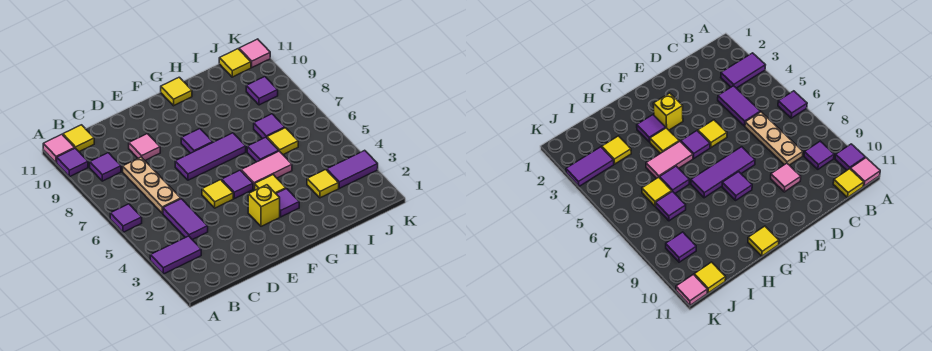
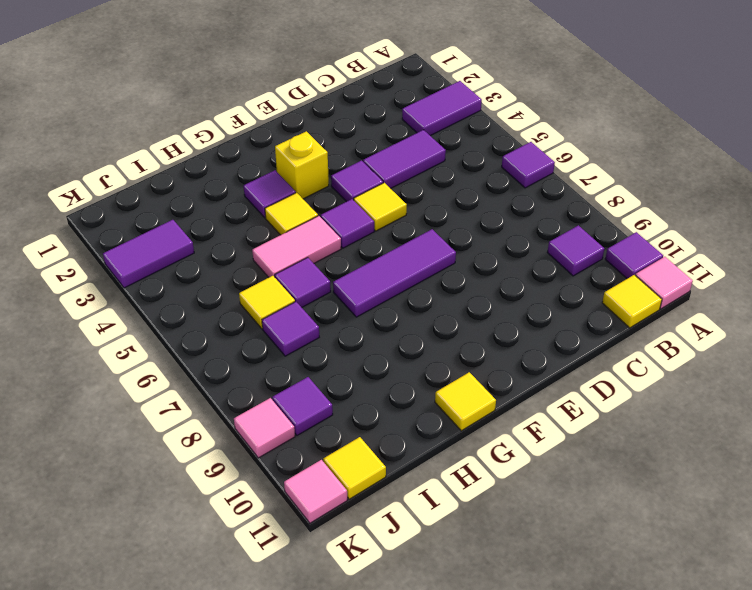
purple 1x2 tile [163,199,208,240] -> purple 1x2 tile turned to [363,130,446,189]
tan 1x3 plate [123,157,181,213] -> none
pink 1x1 tile [129,134,160,160] -> pink 1x1 tile moved to [234,398,295,458]
purple 1x1 tile [181,129,213,153] -> purple 1x1 tile moved to [331,161,383,202]
yellow 1x1 tile [307,169,339,198] -> none

